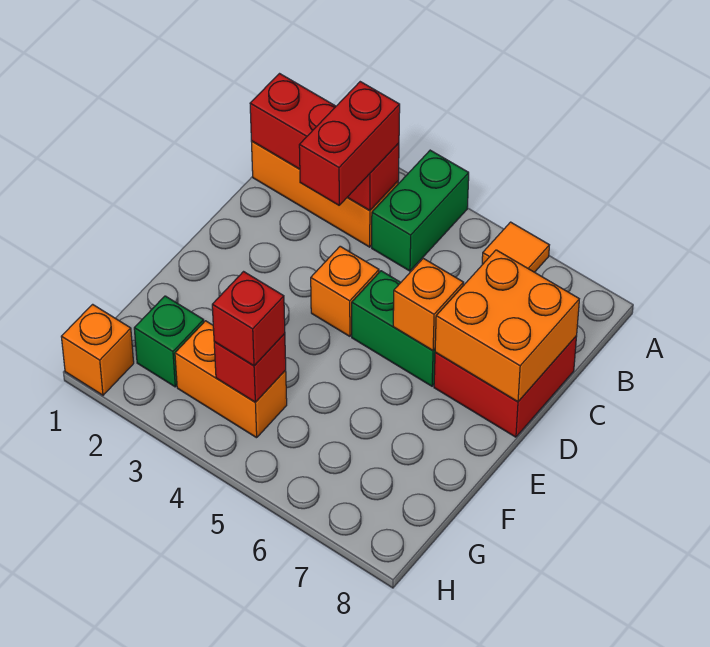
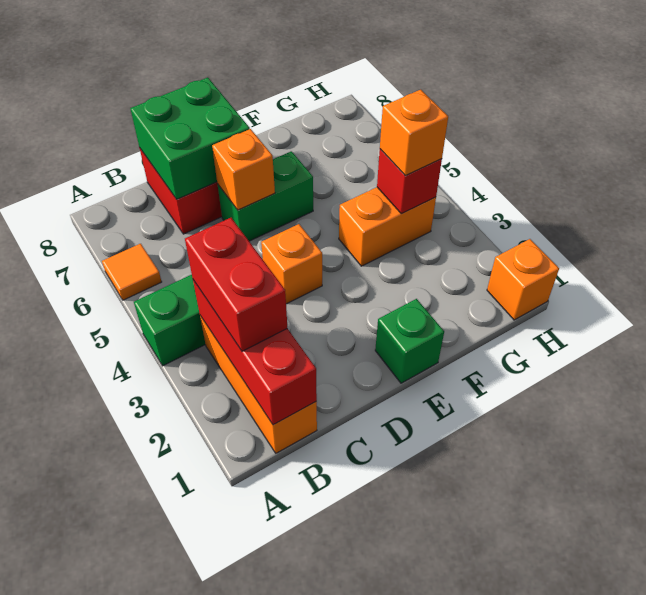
red 1x2 brick [299,82,400,205] -> red 1x2 brick turned to [185,218,287,351]
orange 2x2 brick [435,250,579,402] -> green 2x2 brick [130,78,250,199]
green 1x2 brick [352,271,435,386] -> green 1x2 brick turned to [218,151,313,241]
green 1x1 brick [134,296,204,387] -> green 1x1 brick moved to [375,299,444,383]
orange 1x2 brick [175,321,287,438] -> orange 1x2 brick turned to [339,187,436,266]
red 1x1 brick [212,272,285,366] -> orange 1x1 brick [380,90,448,176]

